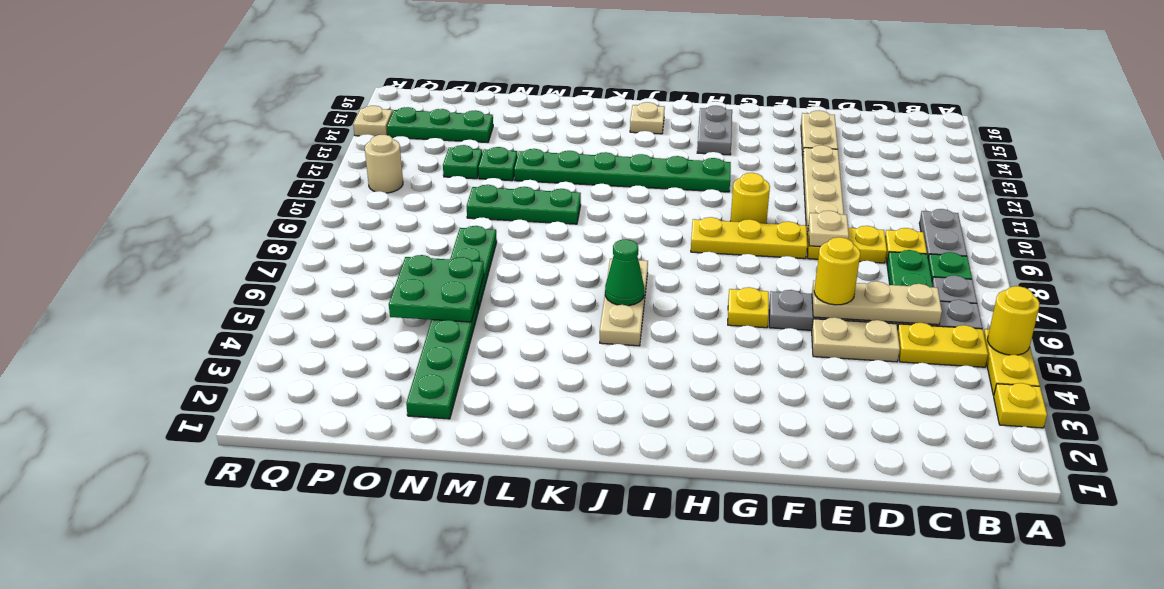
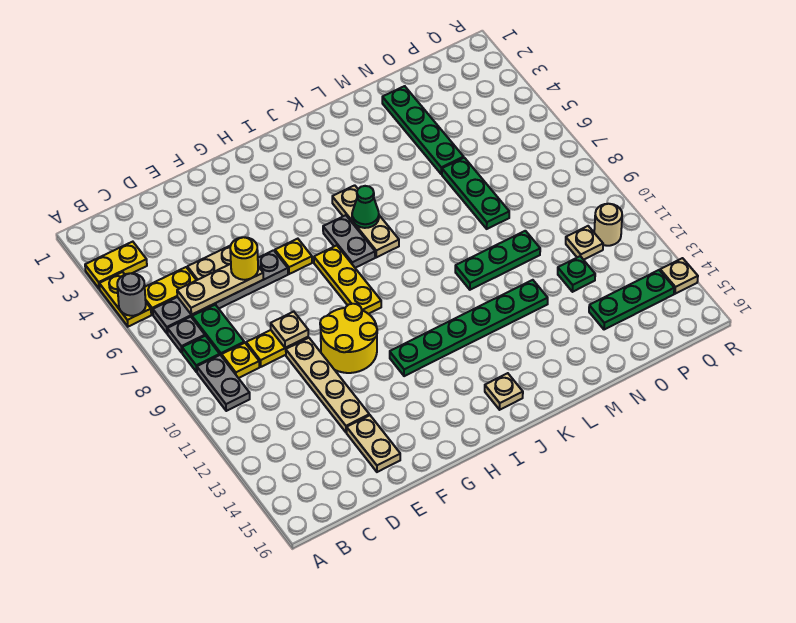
yellow 1x1 plate [994,383,1047,428] -> yellow 1x2 plate [85,242,147,289]
yellow 1x1 round brick [988,286,1039,355] -> grey 1x1 round brick [117,273,146,316]
yellow 1x3 plate [691,217,807,259] -> yellow 1x3 plate turned to [314,245,381,314]
yellow 1x1 round brick [731,173,770,223] -> yellow 2x2 round brick [320,304,377,373]
grey 1x2 plate [697,106,732,155] -> grey 1x2 plate moved to [323,215,375,268]
green 2x2 plate [389,255,484,322] -> none
green 1x1 plate [478,147,517,181] -> none
none -> tan 1x1 plate [566,226,603,260]

